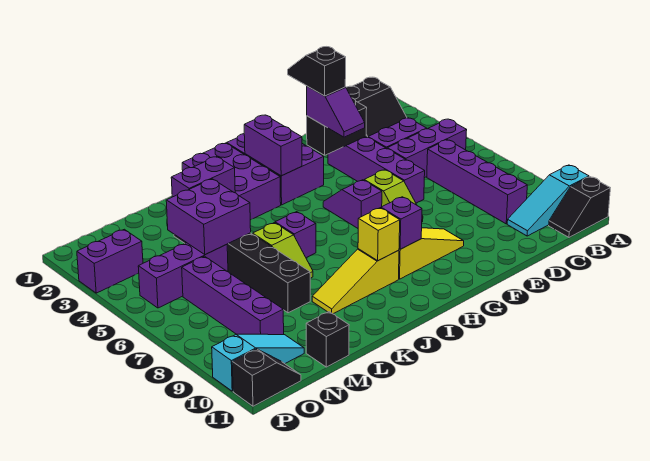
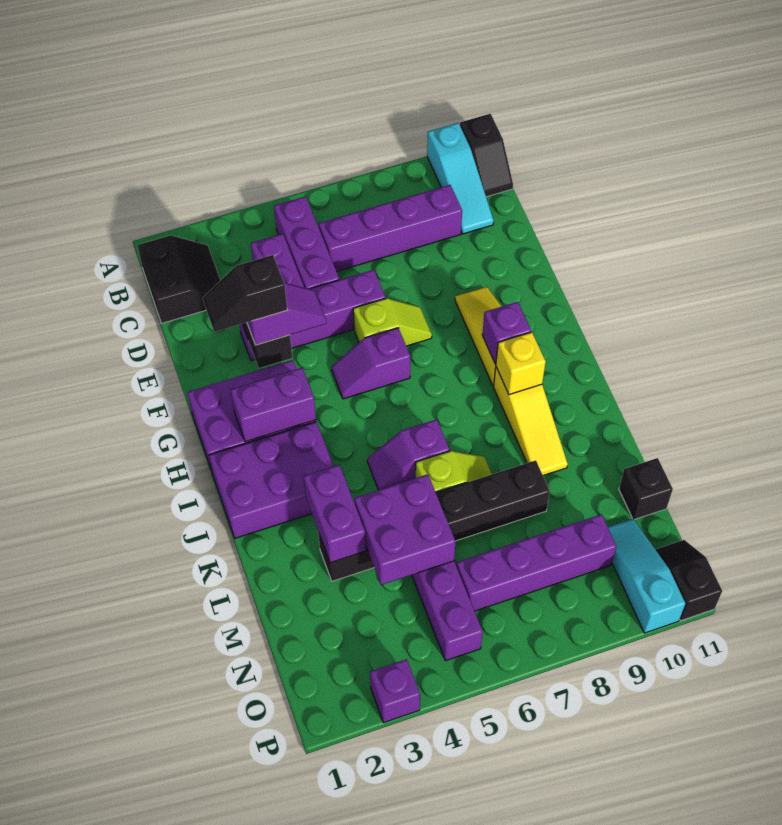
purple 1x2 brick [77,229,143,293] -> purple 1x1 brick [370,659,420,723]

